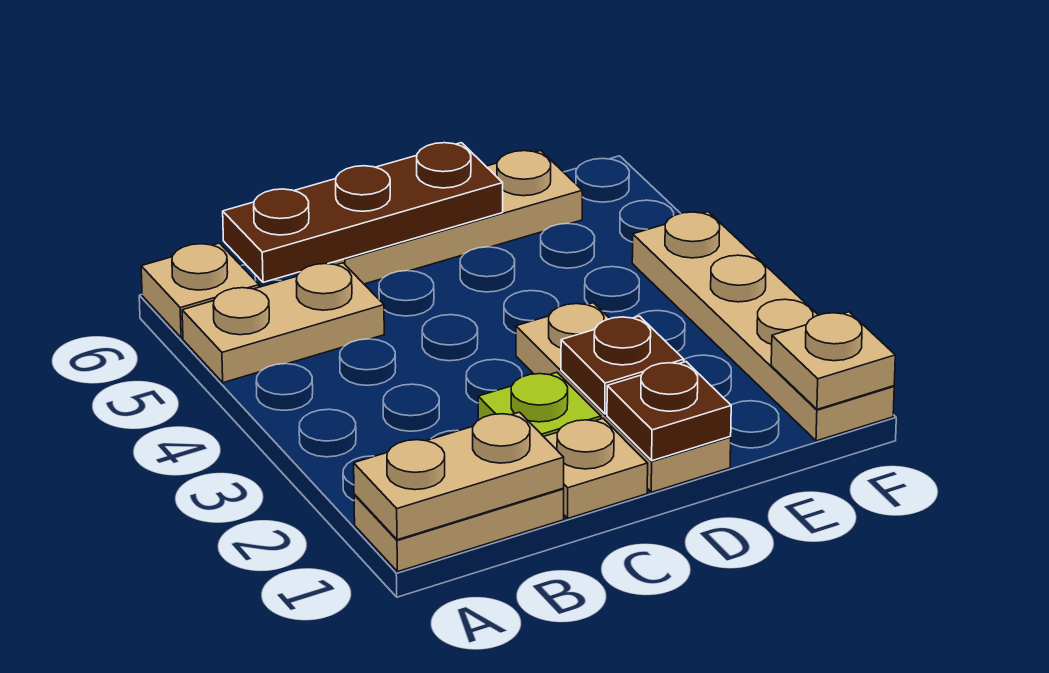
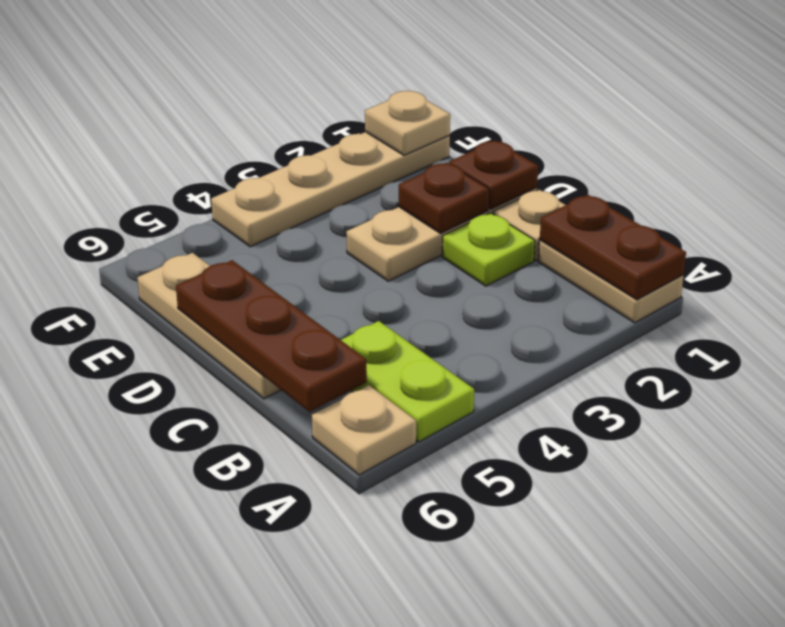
tan 1x2 plate [354,412,564,540] -> brown 1x2 plate [540,195,686,300]
tan 1x2 plate [182,263,384,383] -> lime 1x2 plate [341,321,474,442]

